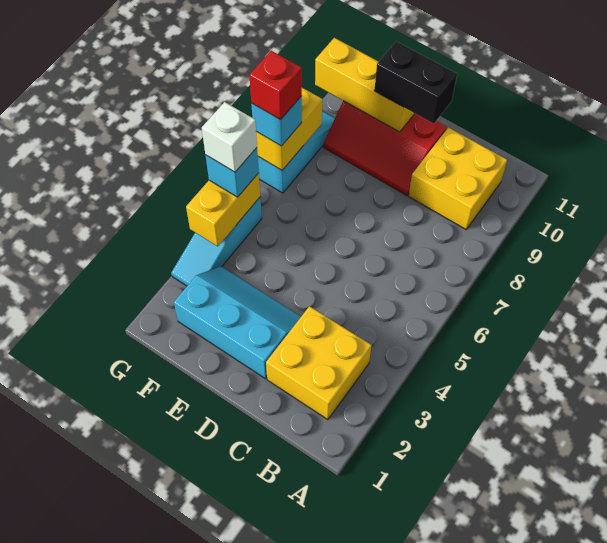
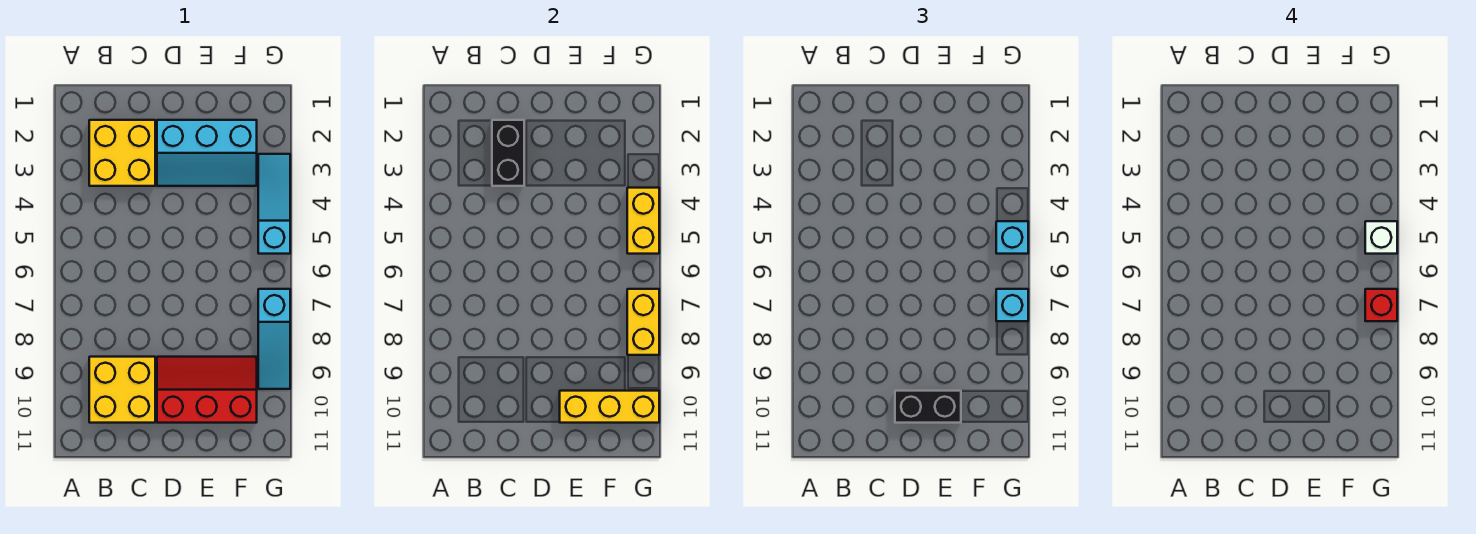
none -> black 1x2 brick [492,120,524,186]

